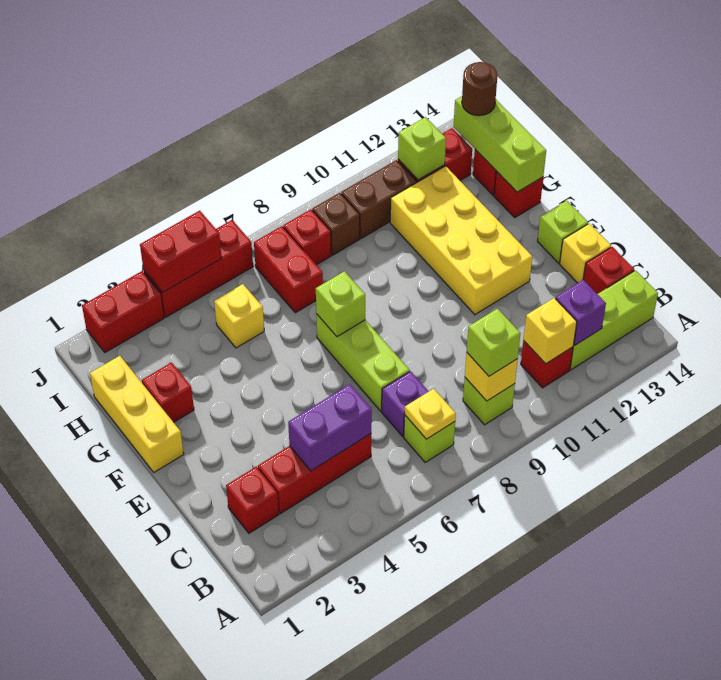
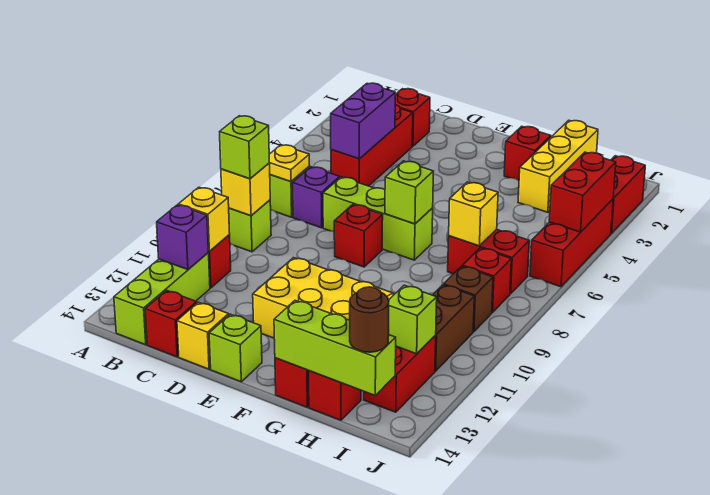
none -> red 1x1 brick [334,205,383,267]
yellow 1x3 brick [90,356,184,472] -> yellow 1x3 brick turned to [518,120,598,212]
yellow 1x1 brick [214,284,264,348] -> yellow 1x1 brick moved to [449,182,498,246]

